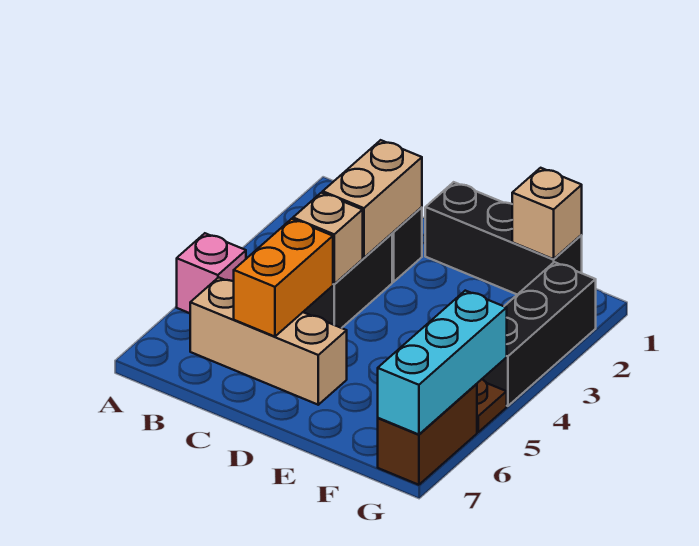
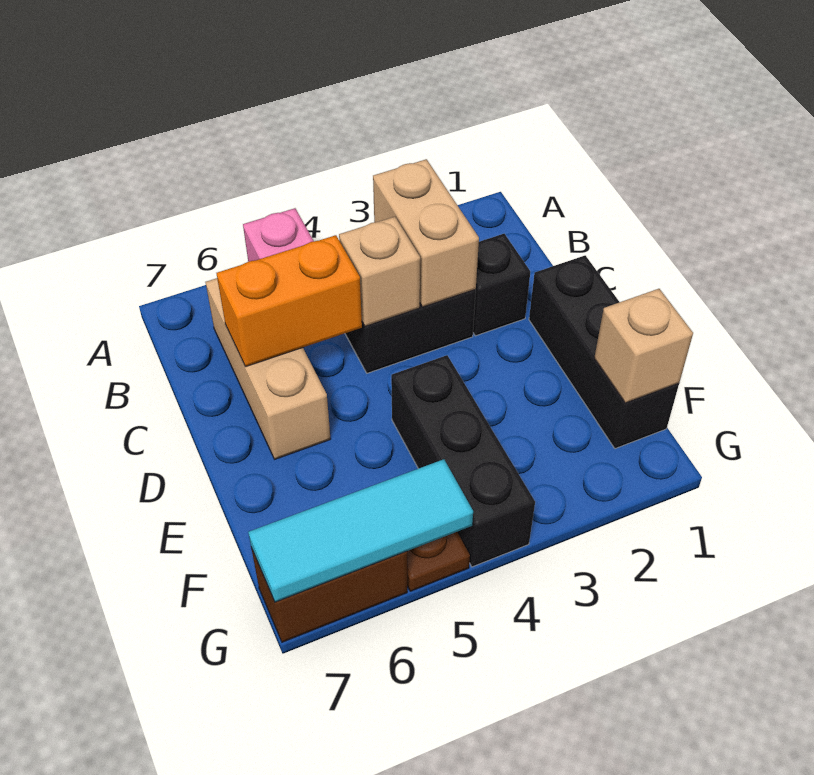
tan 1x2 brick [323,140,422,258] -> tan 1x2 brick turned to [373,159,479,307]
black 1x3 brick [483,262,596,406] -> black 1x3 brick turned to [391,355,535,567]
cyan 1x3 brick [378,291,507,435] -> cyan 1x3 tile [248,459,473,602]

